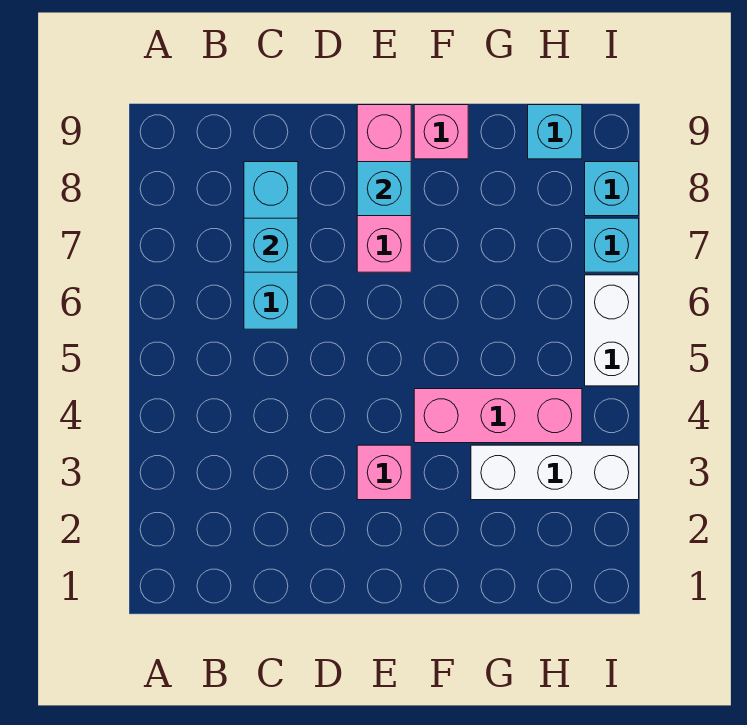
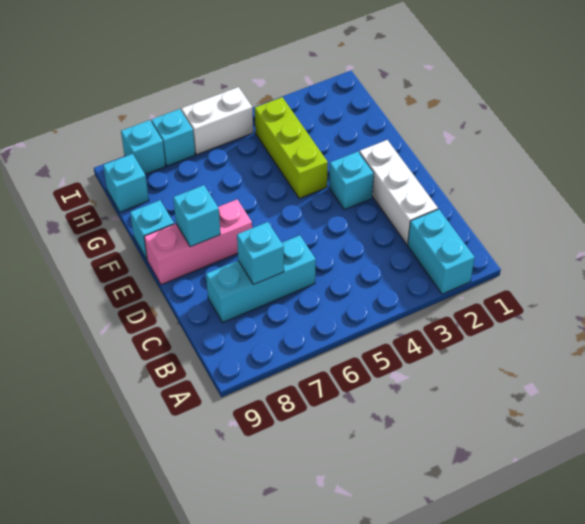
none -> cyan 1x2 brick [408,209,475,294]
pink 1x1 brick [357,445,411,500] -> cyan 1x1 brick [329,152,374,210]
pink 1x3 brick [414,389,582,443] -> lime 1x3 brick [255,97,328,199]
pink 1x1 brick [414,105,468,159] -> cyan 1x1 brick [130,200,174,259]
white 1x3 brick [471,445,639,500] -> white 1x3 brick moved to [359,140,438,245]

